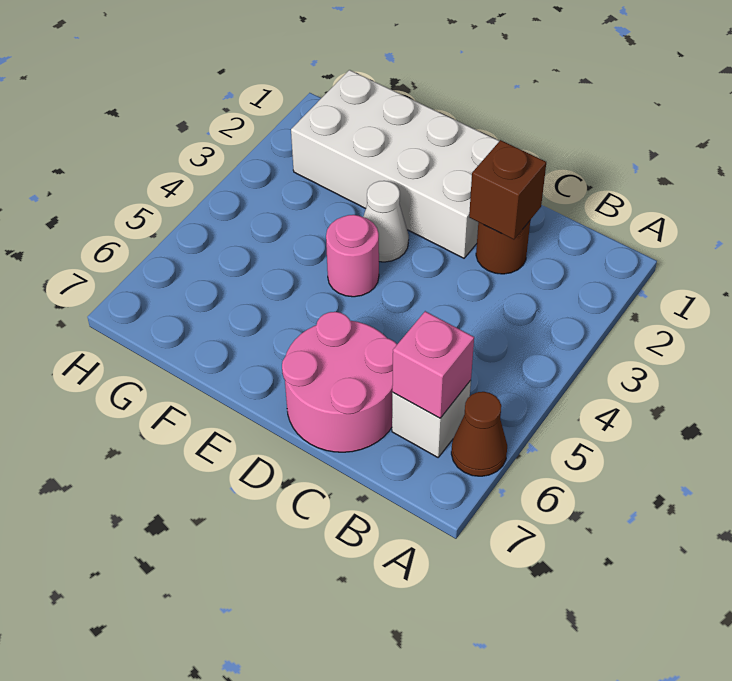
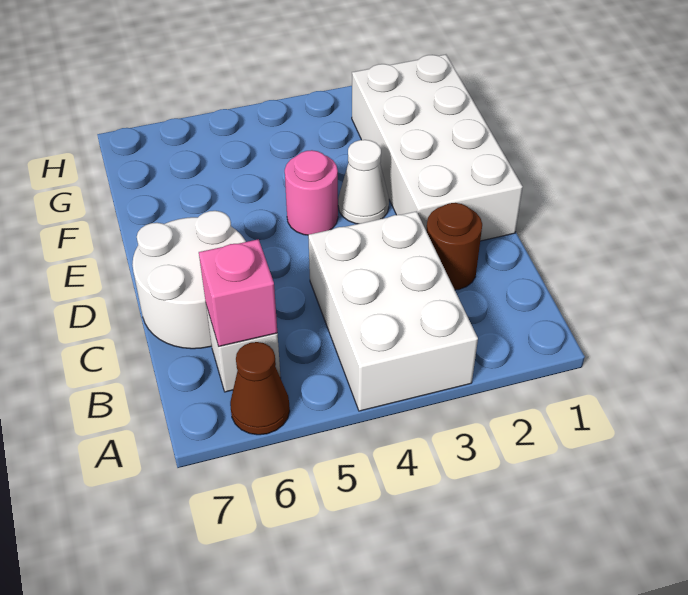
none -> white 2x3 brick [308,211,478,411]
brown 1x1 brick [469,140,546,239] -> none
pink 2x2 round brick [282,312,397,452] -> white 2x2 round brick [132,211,246,349]

